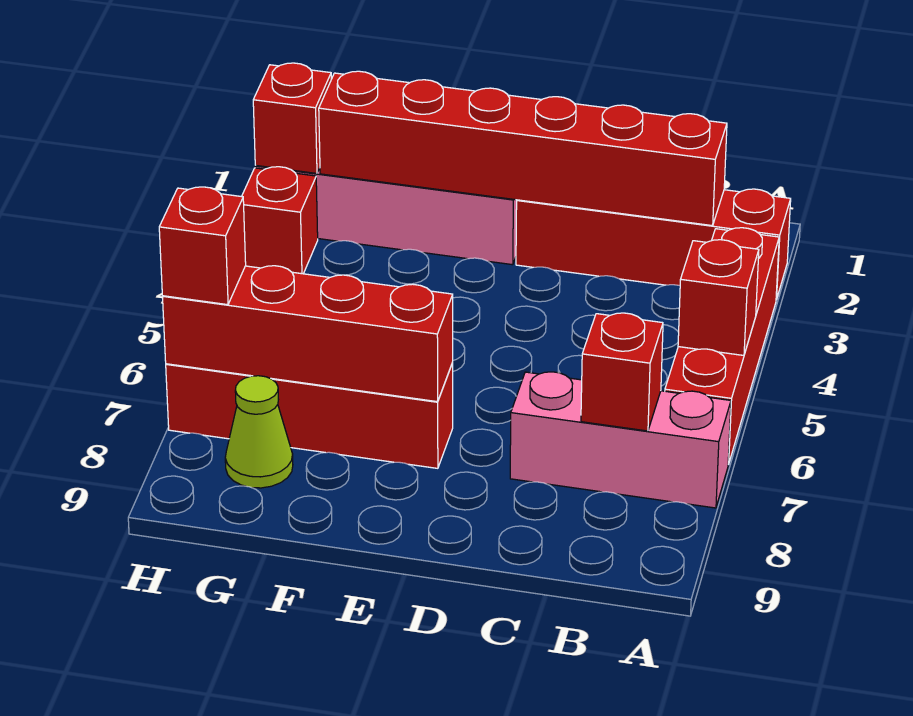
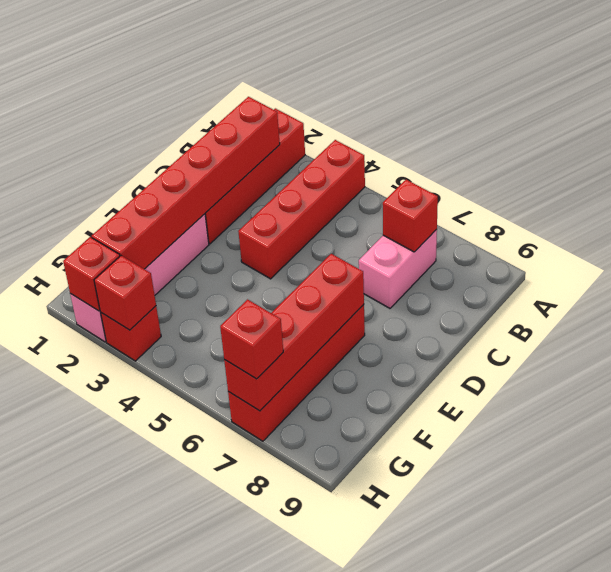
red 1x4 brick [665,228,779,464] -> red 1x4 brick turned to [238,140,365,279]
red 1x1 brick [678,240,759,355] -> red 1x1 brick moved to [94,256,156,330]
pink 1x3 brick [510,372,731,508] -> pink 1x2 brick [359,229,437,308]
lime 1x1 cone [225,376,293,488] -> none

